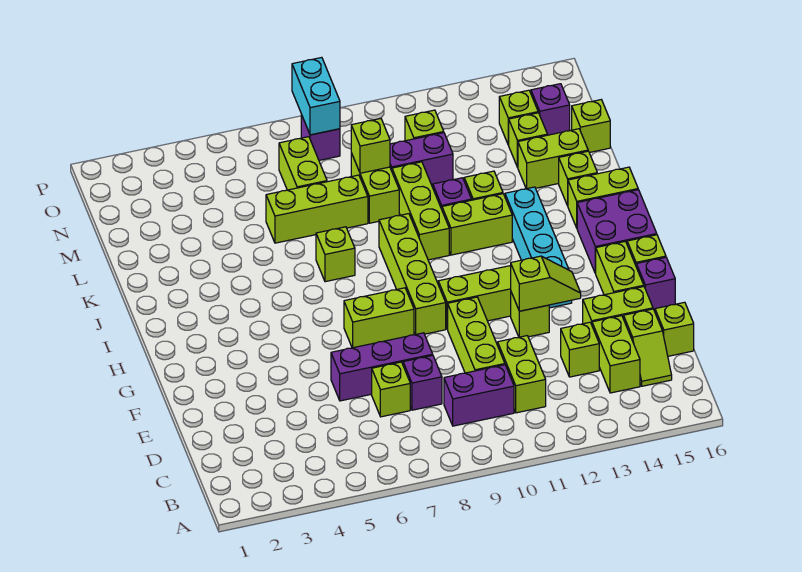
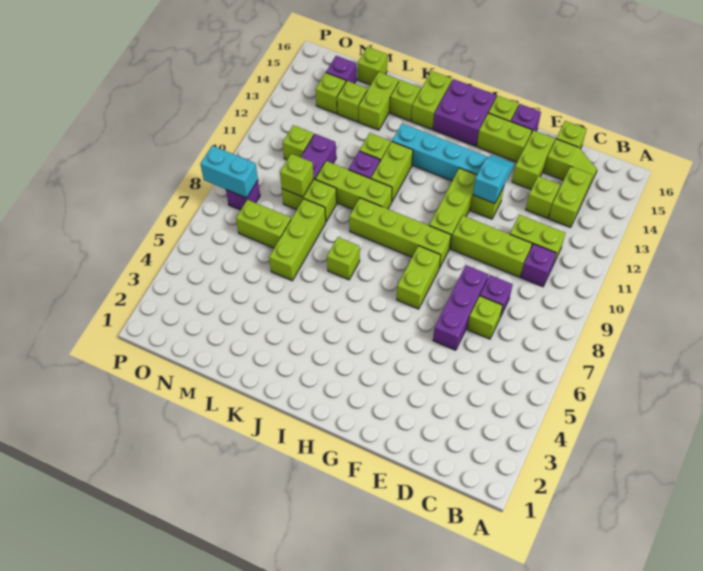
purple 1x2 brick [444,365,514,426] -> purple 1x1 brick [521,244,556,287]
lime 1x2 brick [592,316,640,393] -> lime 1x2 brick turned to [549,166,592,227]
lime 1x2 slope [511,256,581,311] -> cyan 1x2 slope [473,155,514,204]

